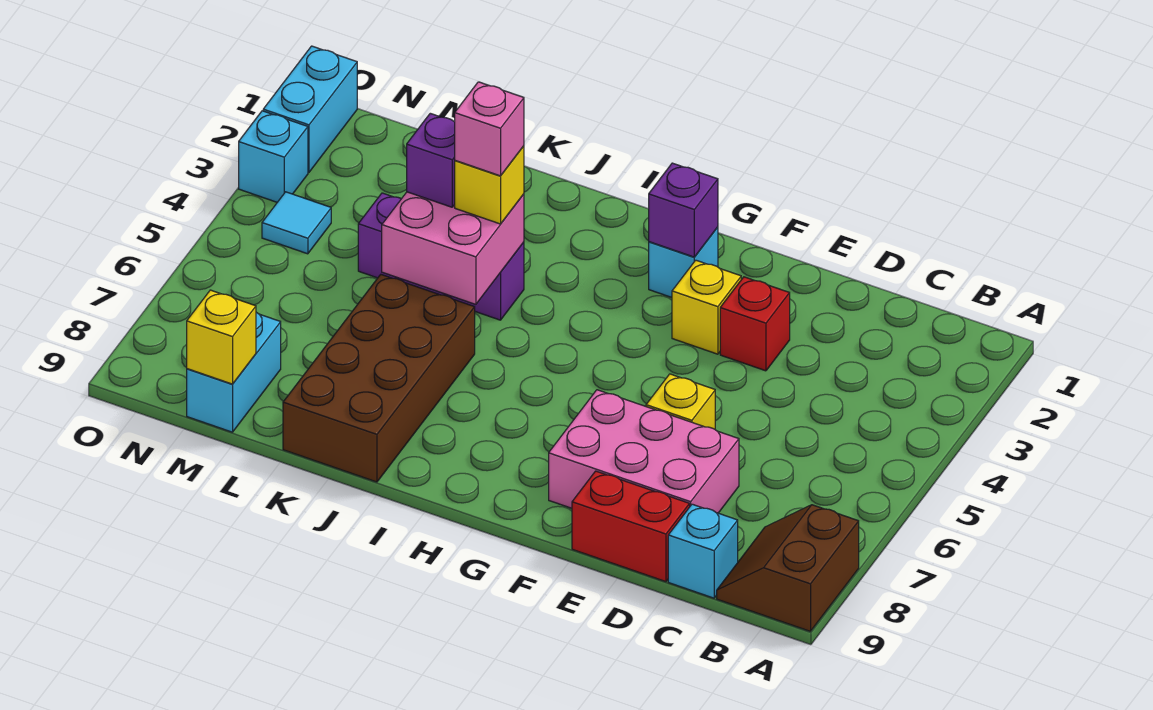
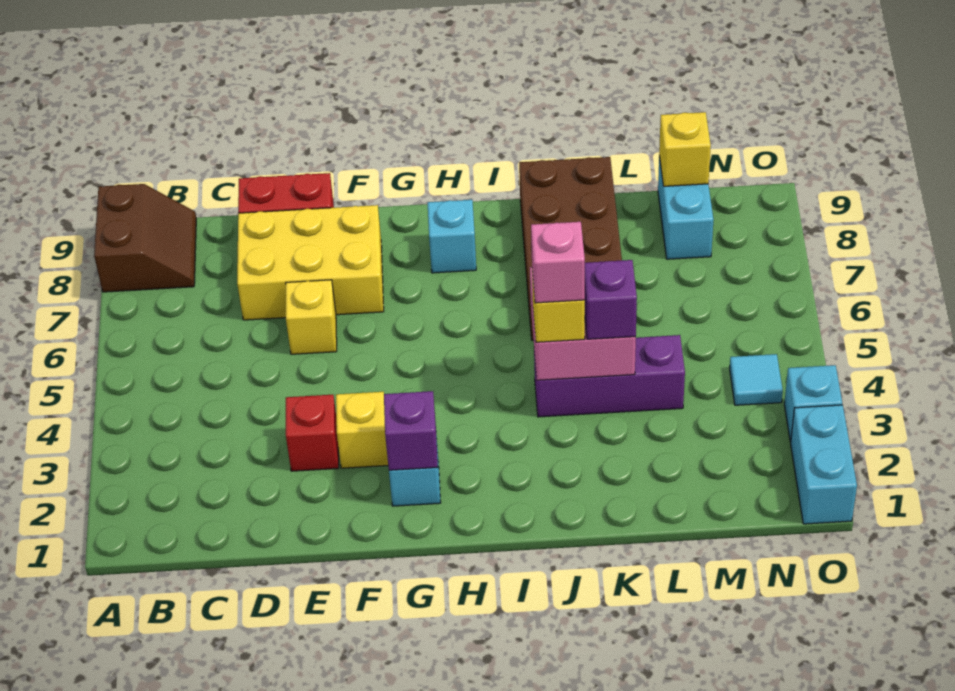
cyan 1x1 brick [668,504,738,598] -> cyan 1x1 brick moved to [428,200,476,273]
pink 2x3 brick [549,390,739,513] -> yellow 2x3 brick [237,205,384,320]

